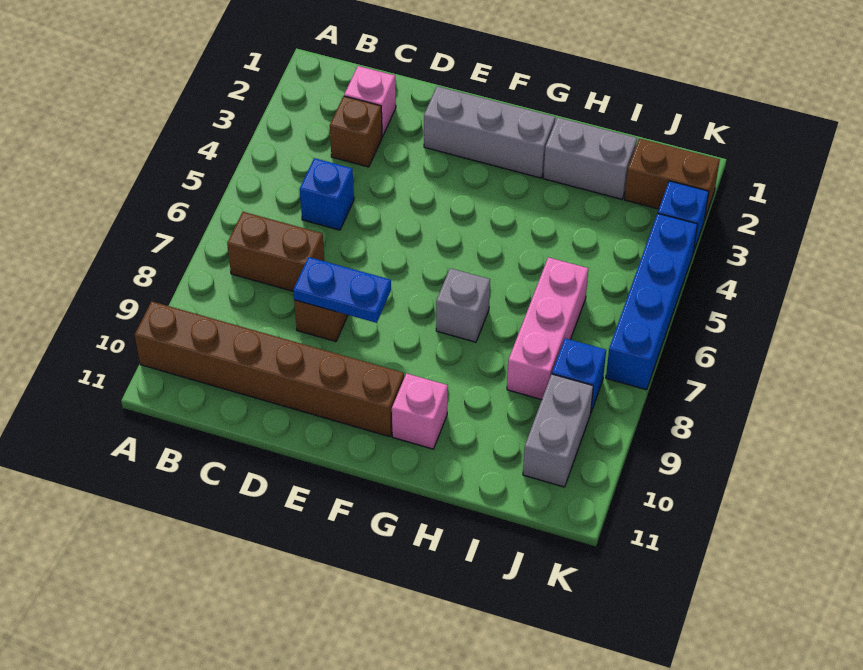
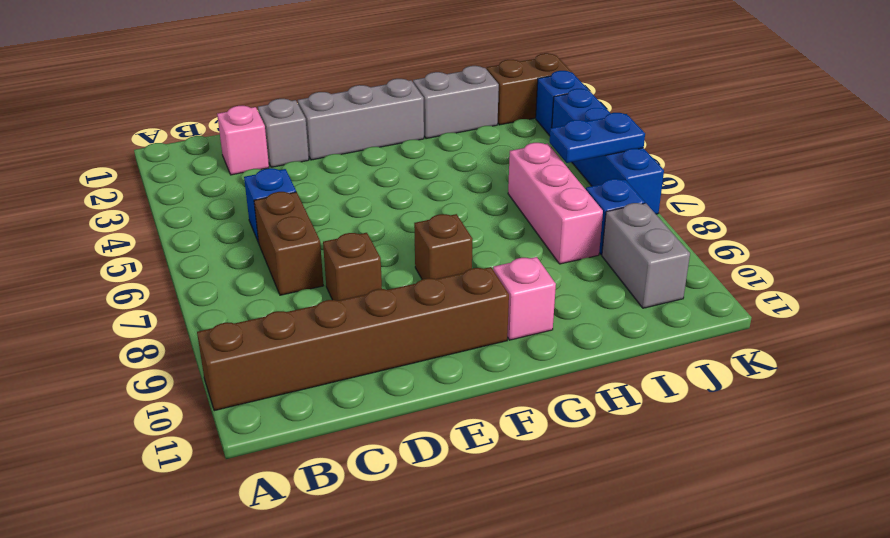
brown 1x2 brick [227,212,324,291] -> brown 1x2 brick turned to [254,192,323,295]
brown 1x1 brick [330,96,382,167] -> brown 1x1 brick moved to [414,214,472,279]
blue 1x2 plate [293,257,391,323] -> blue 1x2 plate moved to [550,113,645,163]
grey 1x1 brick [436,268,490,342] -> grey 1x1 brick moved to [258,99,309,167]

